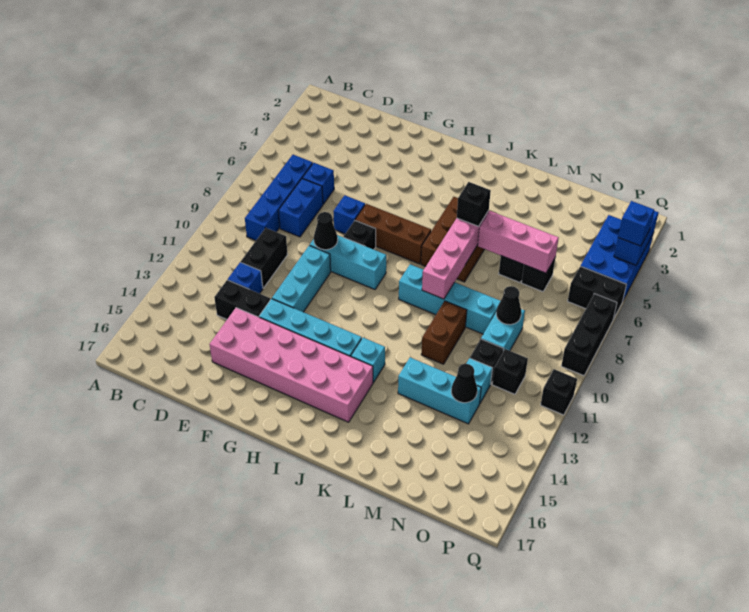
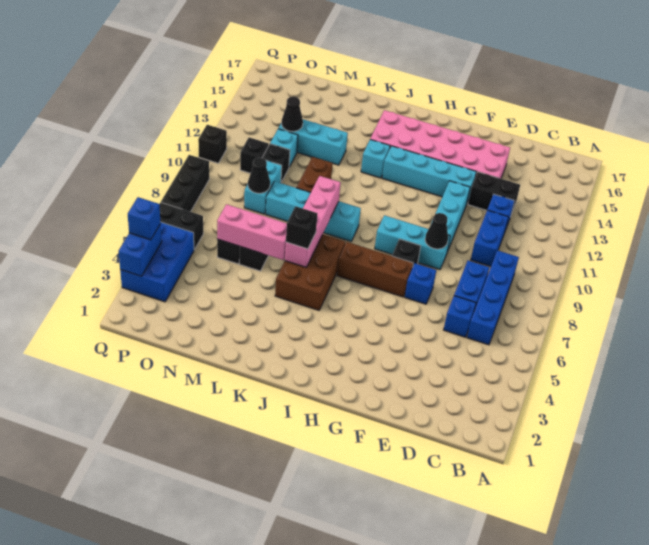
black 1x2 brick [241,228,288,288] -> blue 1x2 brick [471,210,508,266]

